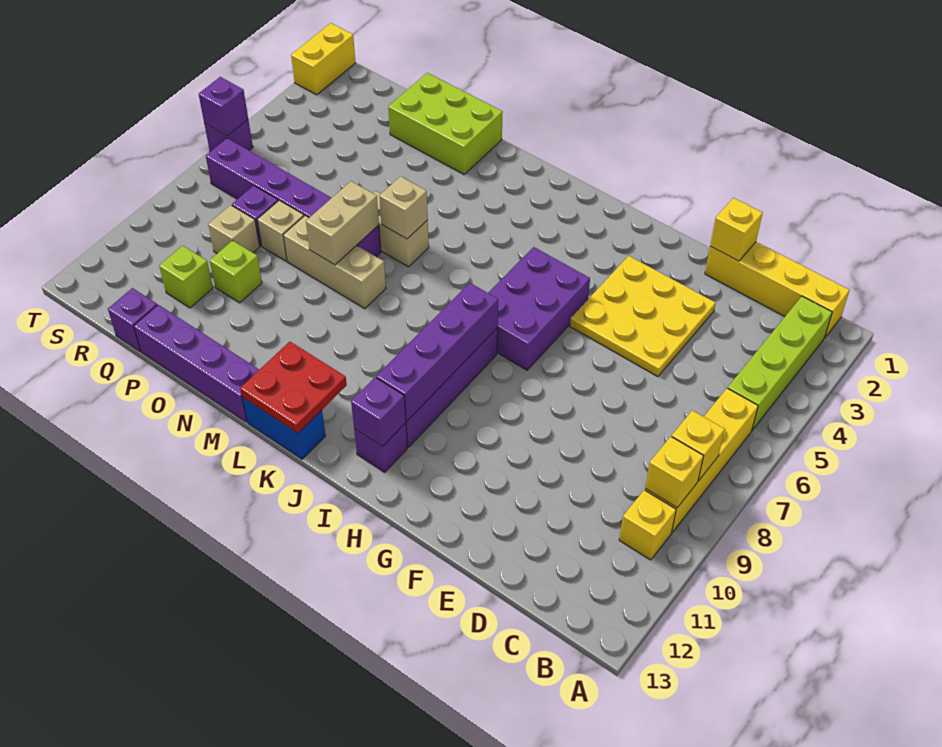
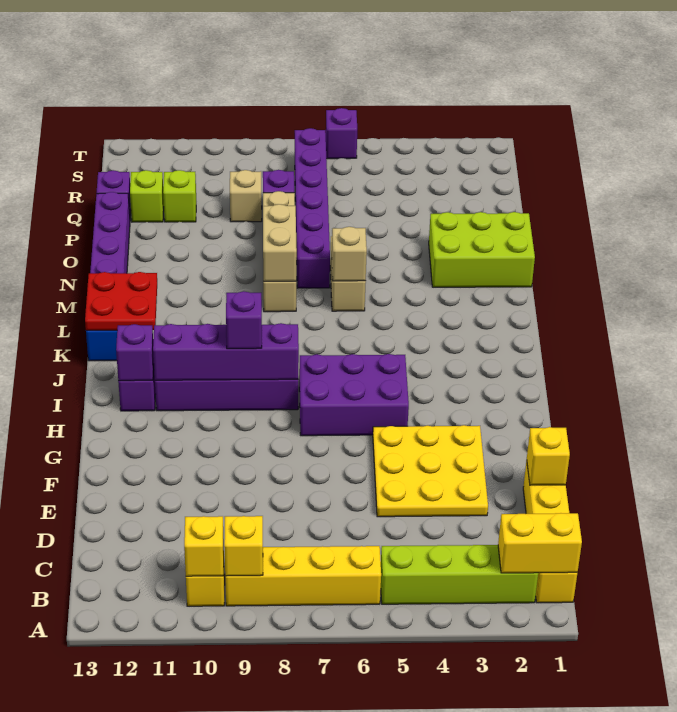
yellow 1x1 brick [672,410,725,481] -> yellow 1x1 brick moved to [184,516,224,576]
lime 2x3 brick [388,73,503,174] -> lime 2x3 brick turned to [429,212,535,287]
tan 1x2 brick [306,181,379,265] -> tan 1x2 brick turned to [263,204,297,281]
lime 1x1 brick [210,240,262,303] -> lime 1x1 brick moved to [130,170,164,222]
yellow 1x2 brick [291,23,356,95] -> yellow 1x2 brick moved to [498,513,582,573]
purple 1x1 brick [199,77,248,136] -> purple 1x1 brick moved to [226,291,262,349]

